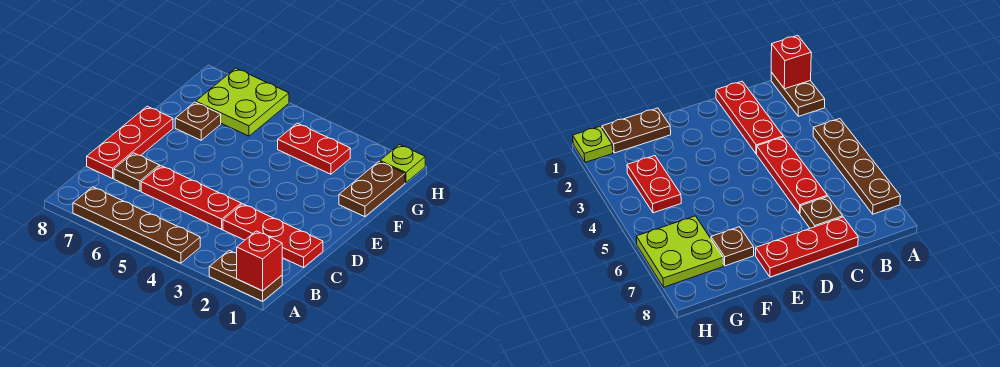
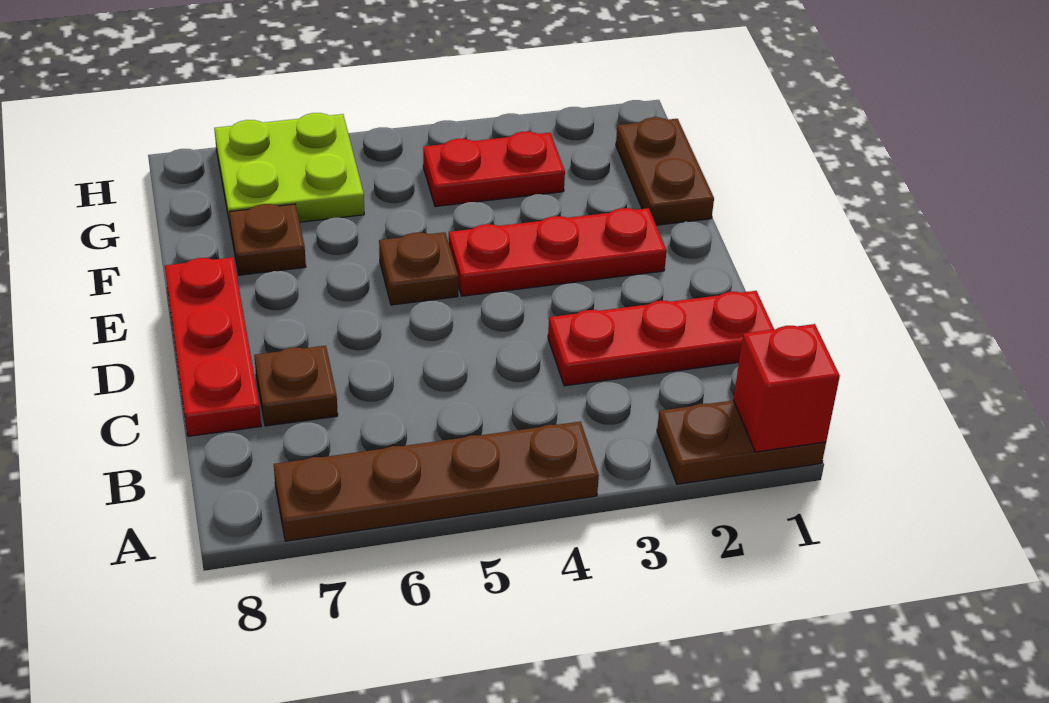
red 1x3 plate [141,166,241,229] -> red 1x3 plate moved to [449,208,667,296]
none -> brown 1x1 plate [379,232,458,305]
lime 1x1 plate [380,145,425,183] -> none

